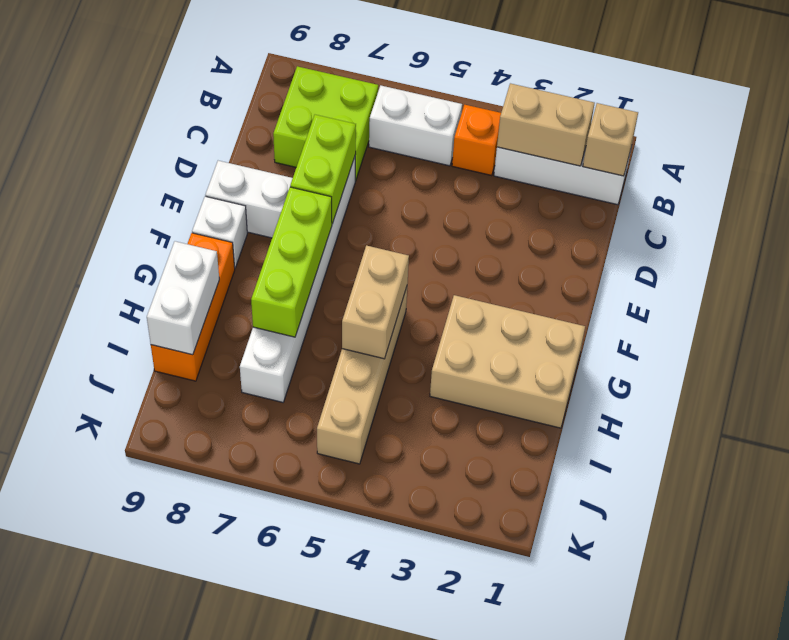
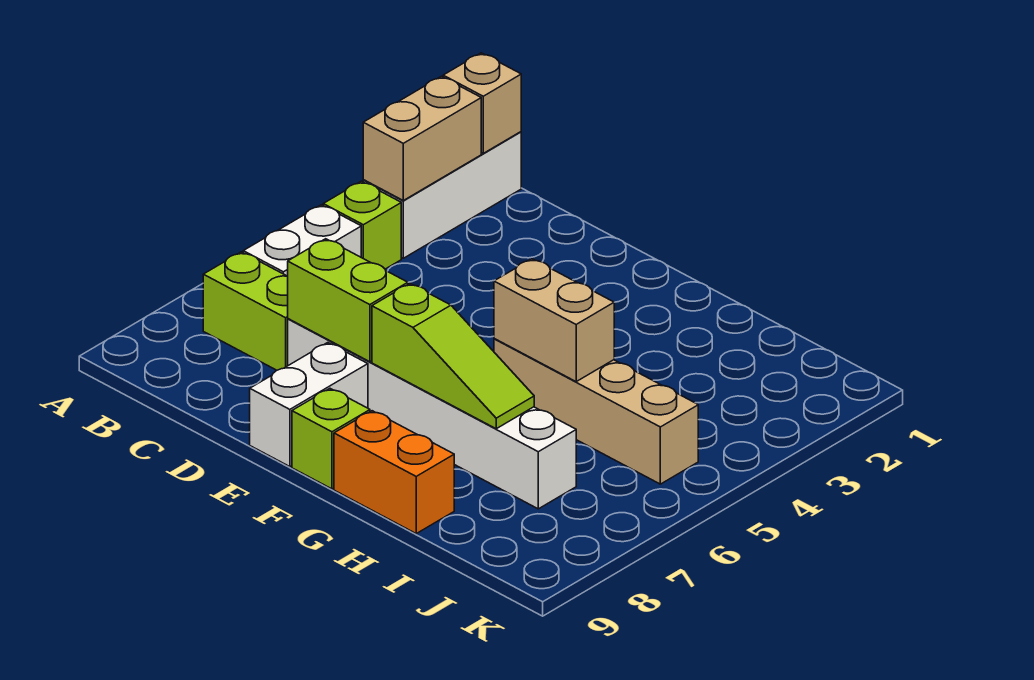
orange 1x1 brick [452,105,501,176] -> lime 1x1 brick [323,181,401,269]
lime 2x2 brick [273,66,378,181] -> lime 1x2 brick [203,252,288,370]
lime 1x3 brick [251,187,332,337] -> lime 1x3 slope [372,284,534,429]
white 1x1 brick [192,196,247,268] -> lime 1x1 brick [292,389,370,489]
tan 2x3 brick [430,295,585,428] -> none
orange 1x3 brick [151,233,235,381] -> orange 1x2 brick [334,411,454,533]
white 1x2 brick [147,241,219,355] -> none

